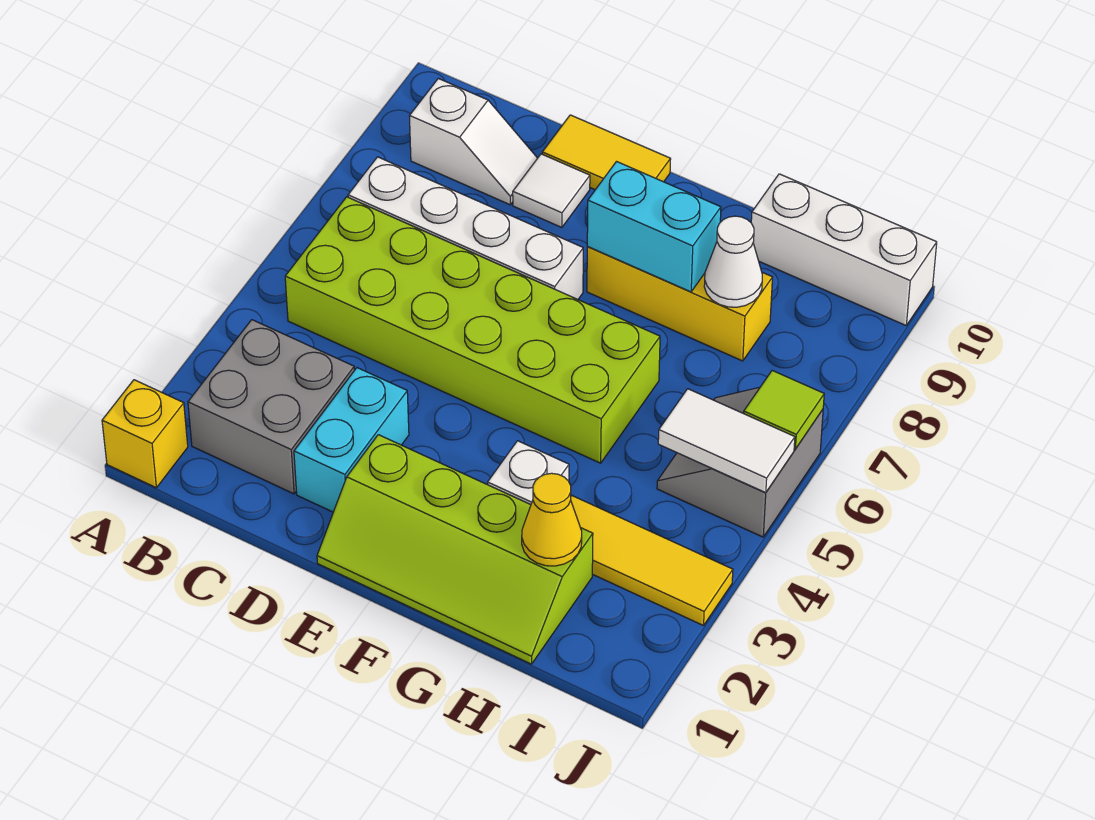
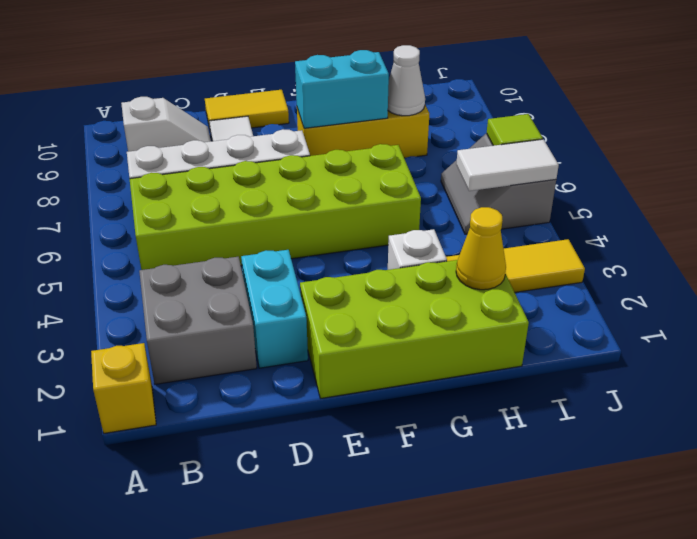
lime 2x4 slope [317,435,593,664] -> lime 2x4 brick [300,260,529,398]
white 1x3 brick [751,174,937,325] -> none

